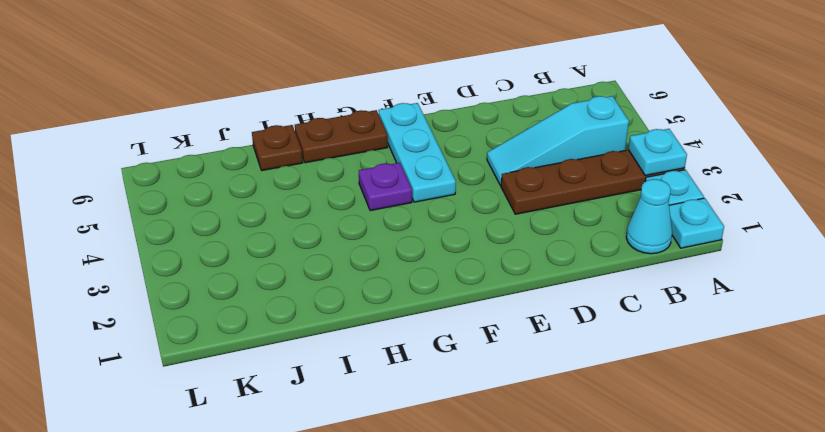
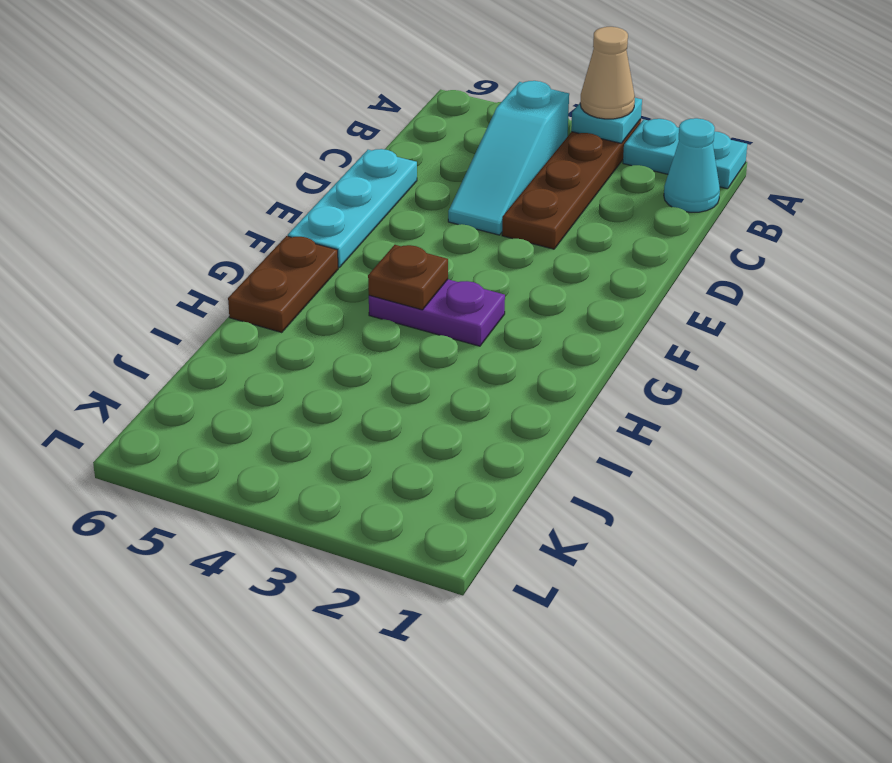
none -> tan 1x1 cone [580,27,635,119]
cyan 1x3 plate [379,103,456,202] -> cyan 1x3 plate turned to [288,149,417,268]
purple 1x1 plate [359,163,412,211] -> purple 1x2 plate [369,279,505,346]
brown 1x1 plate [252,125,303,171] -> brown 1x1 plate moved to [368,245,448,310]

